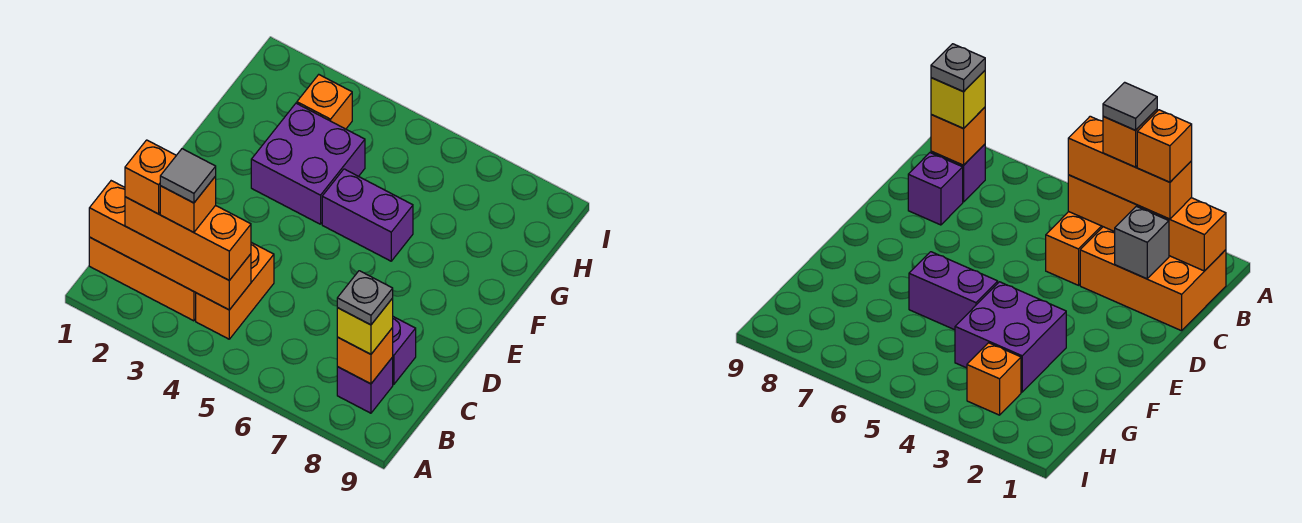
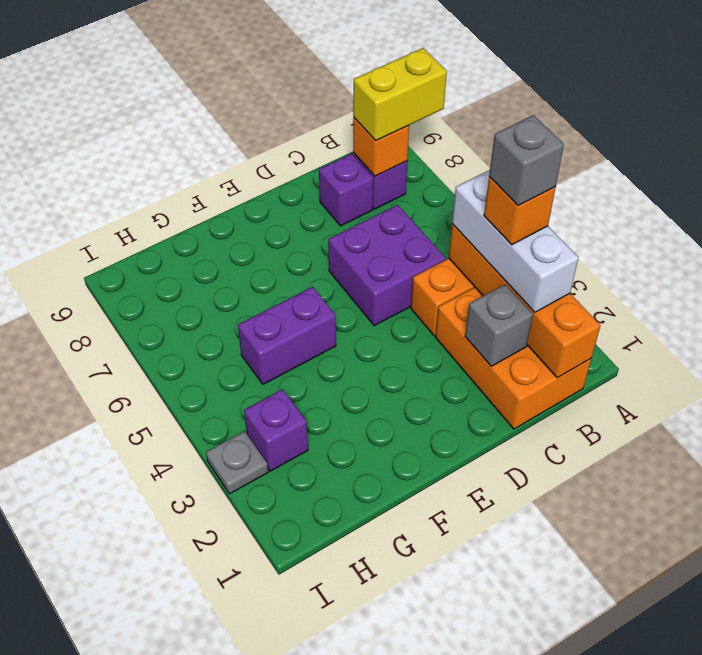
orange 1x3 brick [125,197,251,280] -> white 1x3 brick [452,170,578,312]
orange 1x1 brick [125,140,176,214] -> none
grey 1x1 tile [160,149,216,203] -> grey 1x1 brick [489,115,564,206]
yellow 1x1 brick [337,298,393,354] -> yellow 1x2 brick [353,48,447,141]
grey 1x1 plate [337,271,393,325] -> grey 1x1 plate moved to [206,431,268,494]
purple 2x2 brick [251,103,365,224] -> purple 2x2 brick moved to [328,205,446,326]
purple 1x2 brick [322,169,413,261] -> purple 1x2 brick turned to [238,287,336,384]
orange 1x1 brick [297,75,352,129] -> purple 1x1 brick [244,389,308,471]

